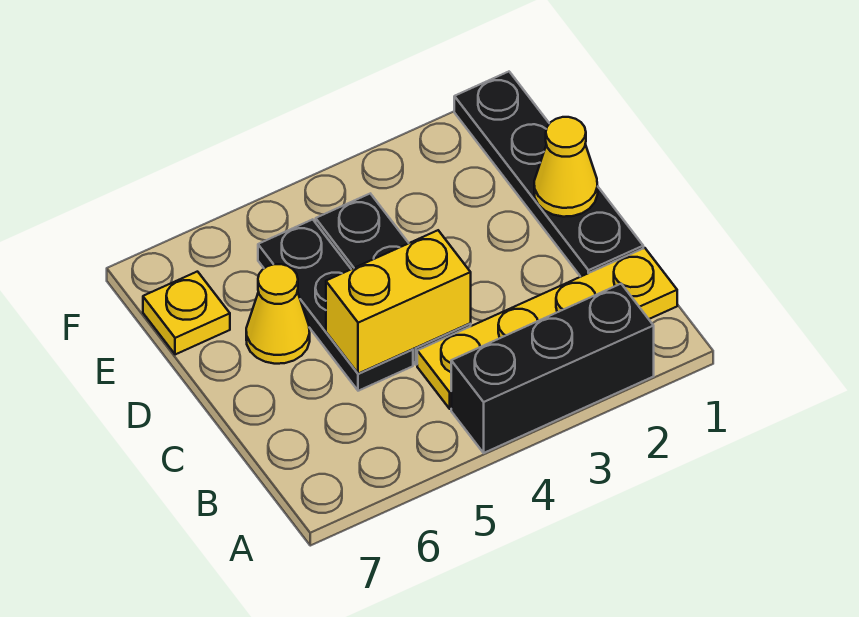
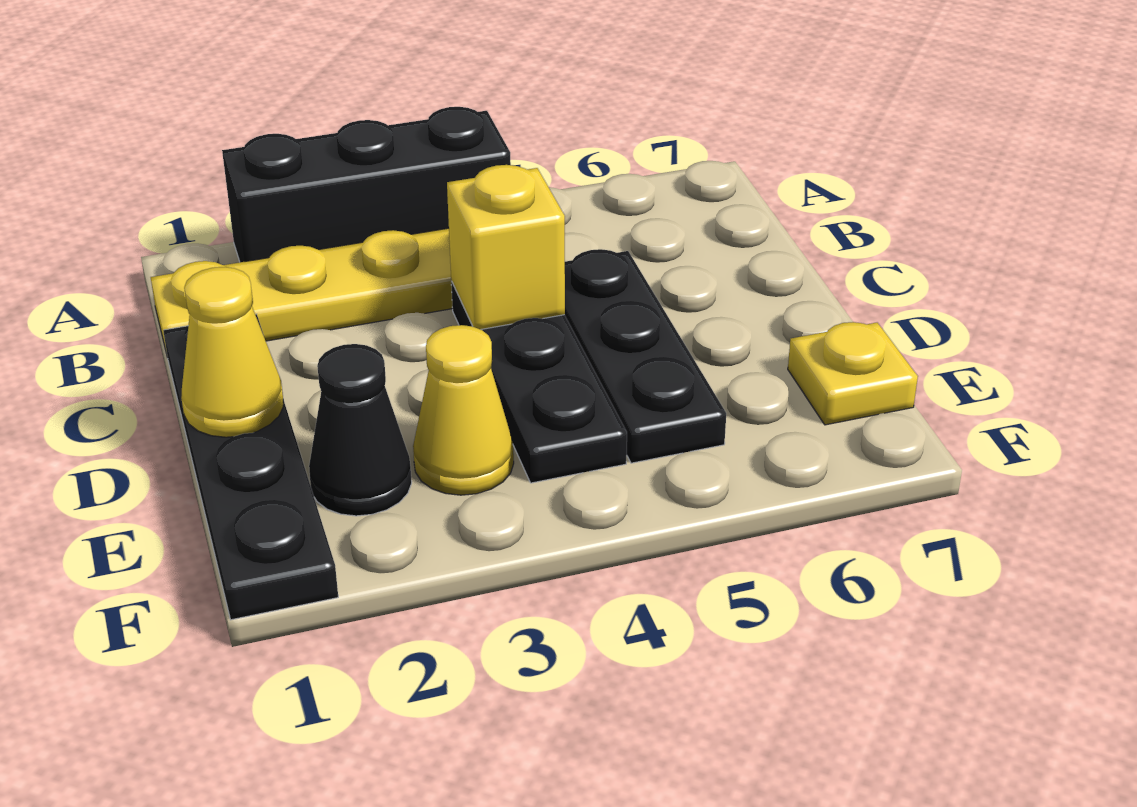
yellow 1x2 brick [326,230,471,374] -> yellow 1x1 brick [447,165,565,330]
yellow 1x1 cone [246,264,310,364] -> yellow 1x1 cone moved to [413,325,514,495]
none -> black 1x1 cone [309,344,412,516]

